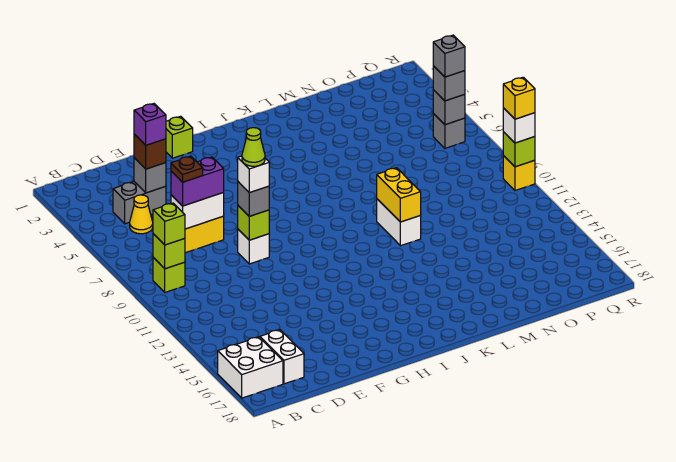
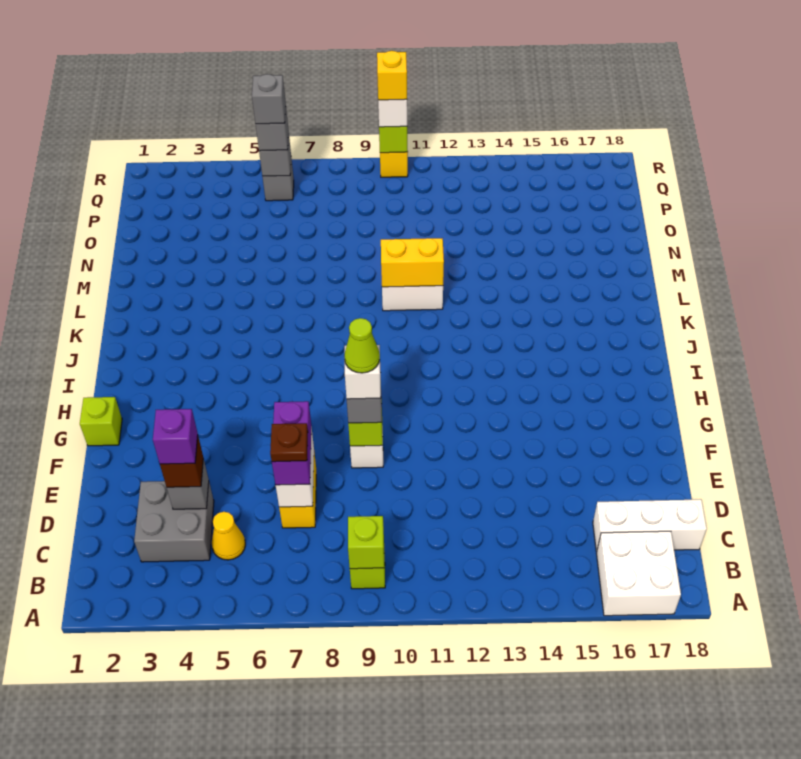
lime 1x1 brick [153,203,185,245] -> none
grey 1x2 brick [113,182,166,224] -> grey 2x2 brick [134,481,214,562]
white 1x2 brick [260,330,304,384] -> white 1x3 brick [593,499,707,552]

